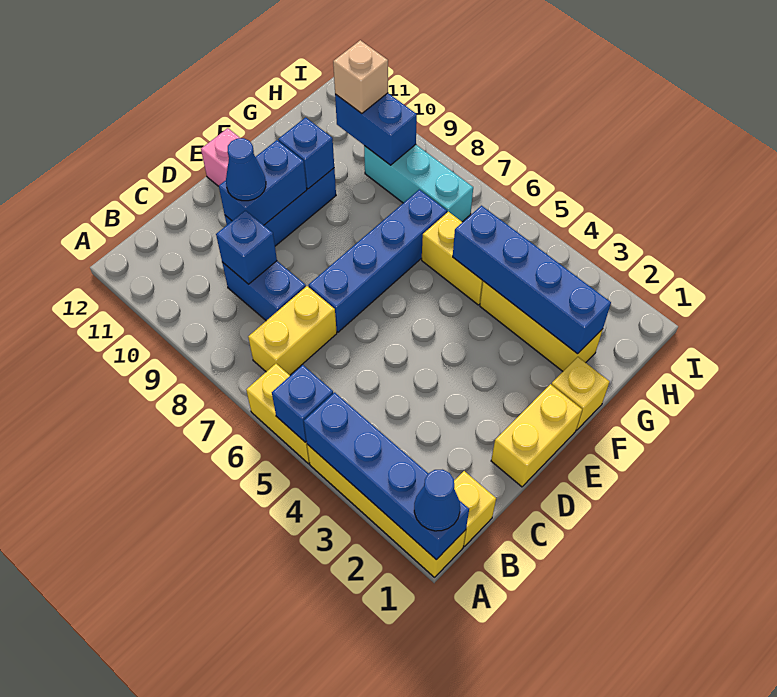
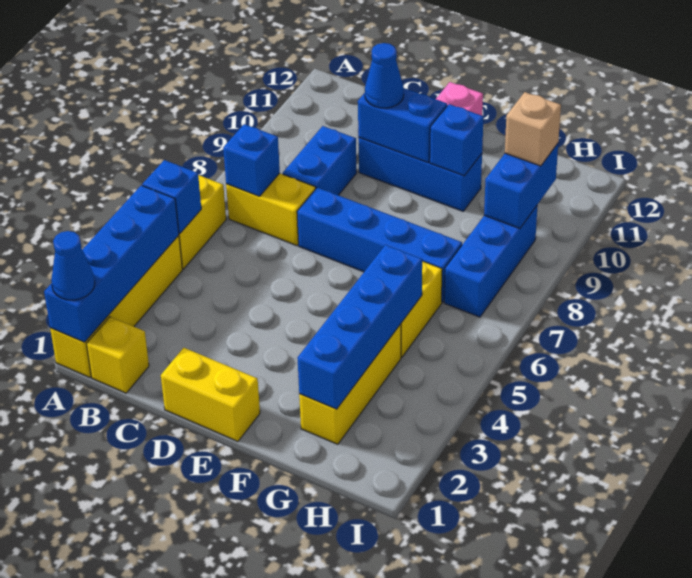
blue 1x1 brick [216,210,277,284] -> blue 1x1 brick moved to [223,124,280,196]
yellow 1x1 brick [551,357,610,430] -> none
cyan 1x3 brick [364,145,473,222] -> blue 1x3 brick [444,205,538,317]

